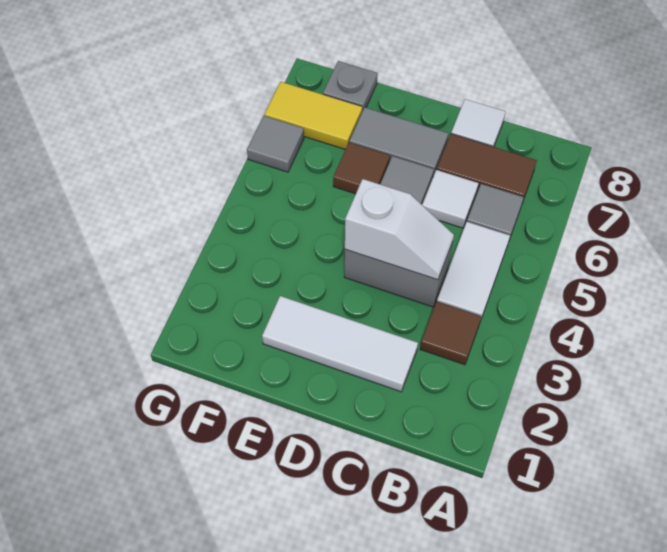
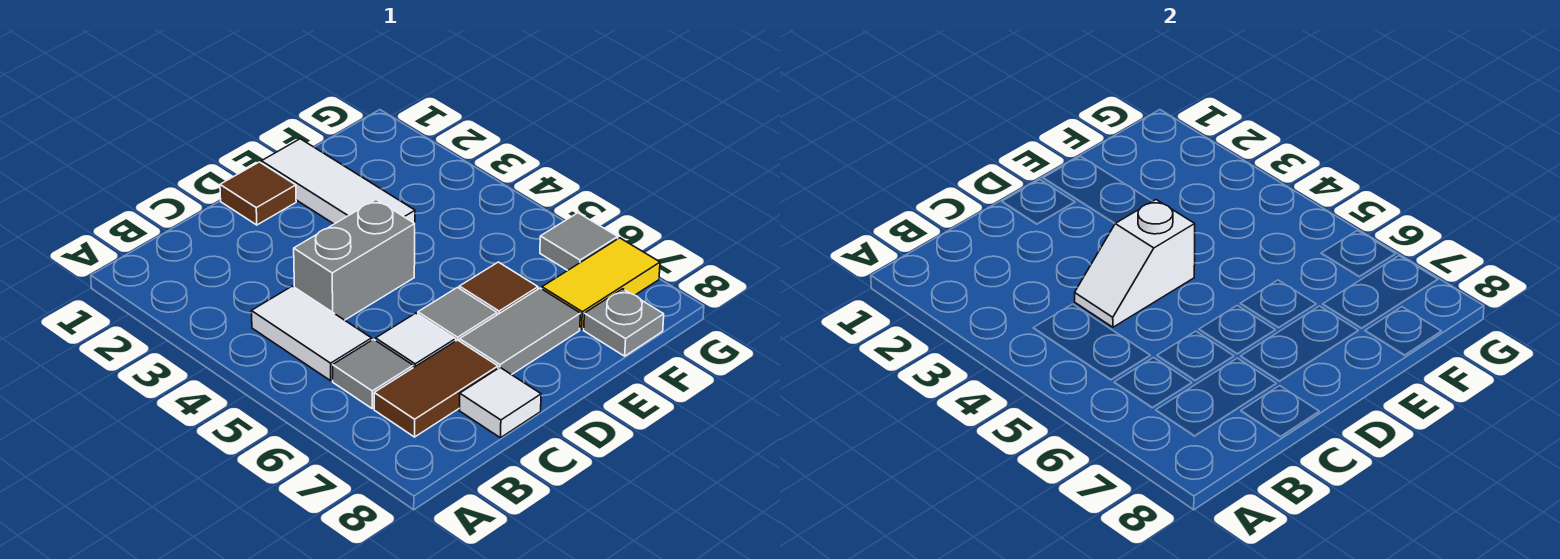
brown 1x1 tile [420,302,481,365] -> brown 1x1 tile moved to [220,162,296,225]
white 1x3 tile [262,296,418,392] -> white 1x3 tile turned to [261,139,415,224]

